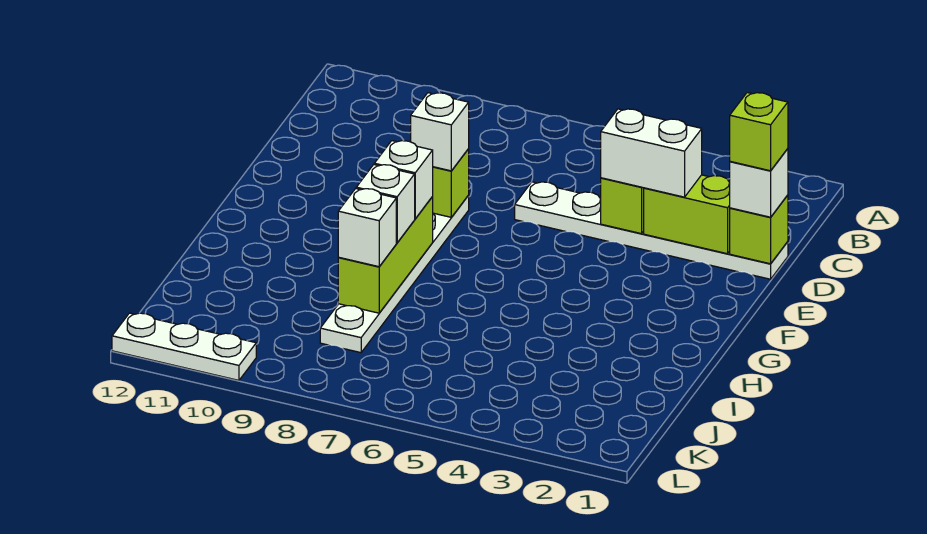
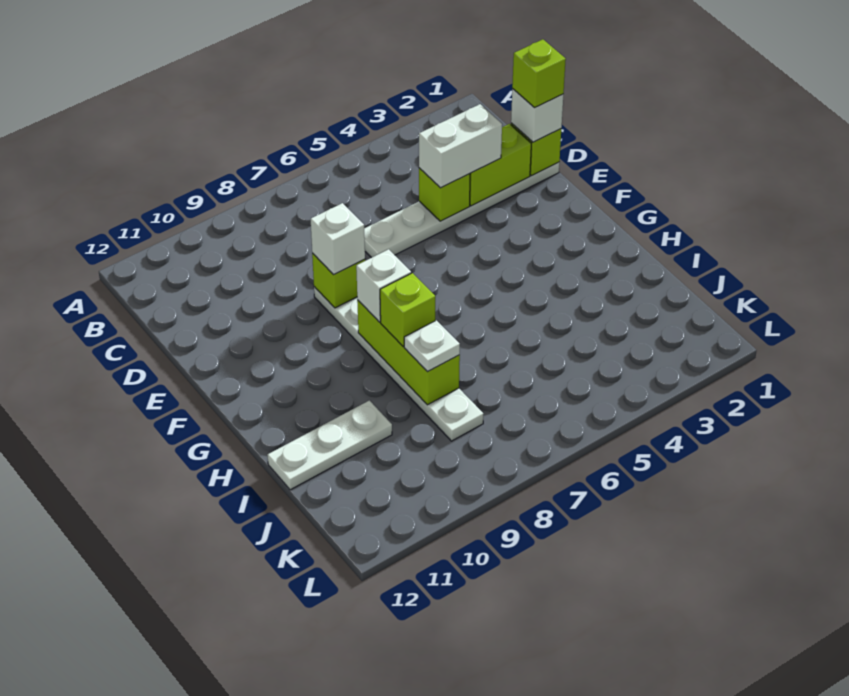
white 1x1 brick [356,165,415,243] -> lime 1x1 brick [380,273,435,346]
white 1x1 brick [338,189,396,267] -> white 1x1 plate [404,320,460,372]
white 1x3 plate [112,313,256,380] -> white 1x3 plate moved to [268,400,392,490]

